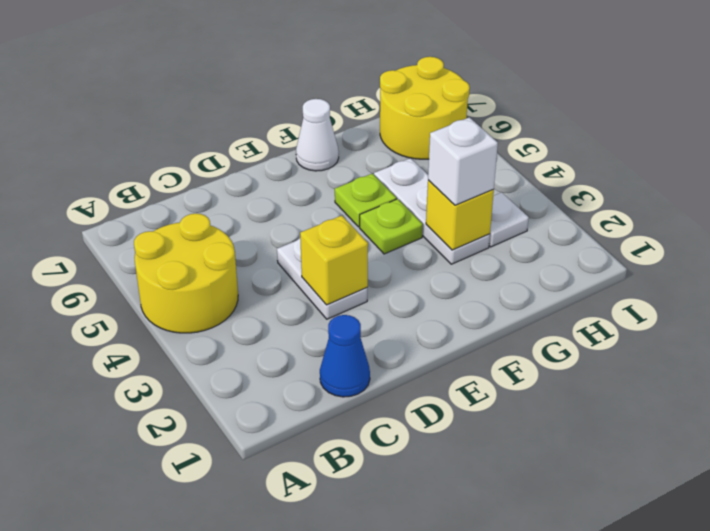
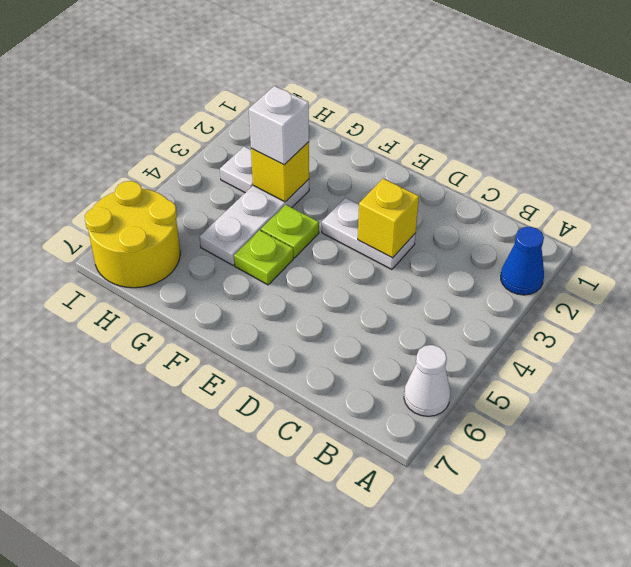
yellow 2x2 round brick [134,213,238,333] -> none
blue 1x1 cone [320,315,370,397] -> blue 1x1 cone moved to [501,227,544,295]
white 1x2 plate [277,238,367,319] -> white 1x2 plate turned to [322,198,416,270]
white 1x1 cone [296,99,339,171] -> white 1x1 cone moved to [404,345,450,416]

